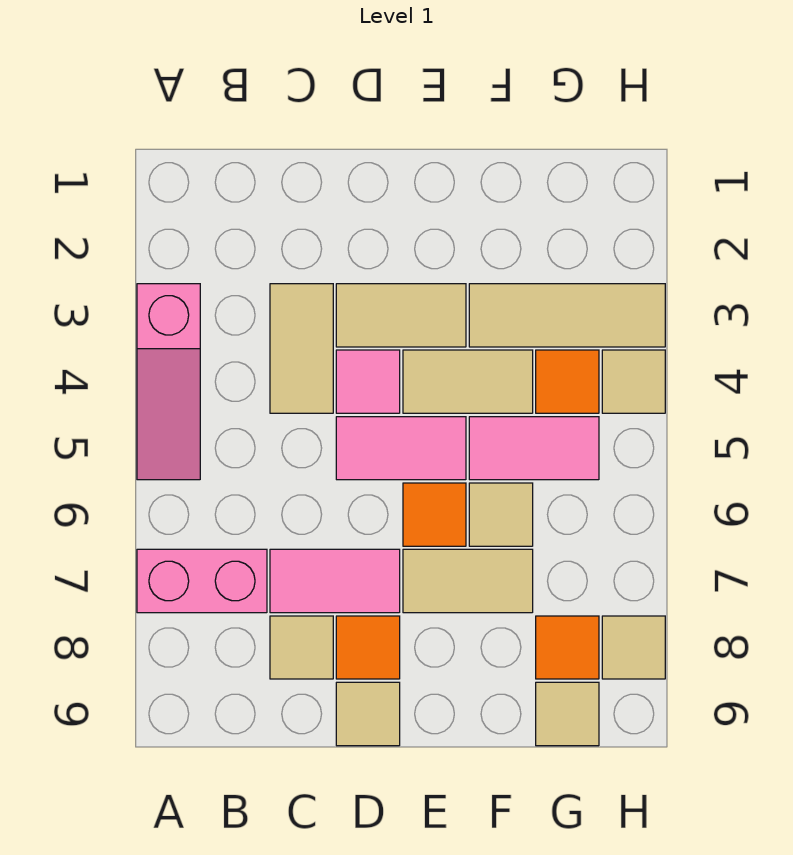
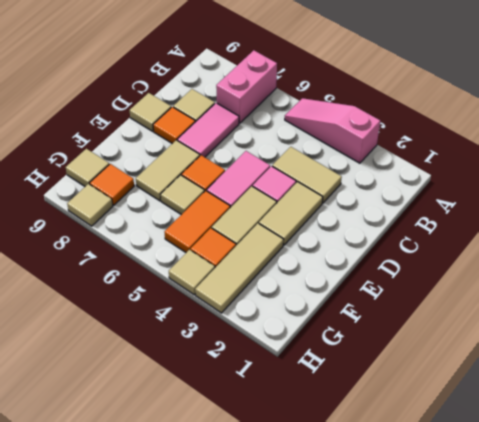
pink 1x2 tile [469,417,599,480] -> orange 1x2 tile [165,191,230,252]

